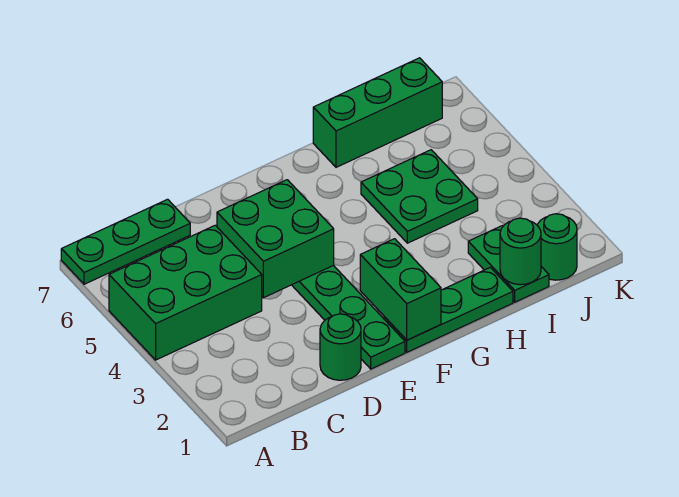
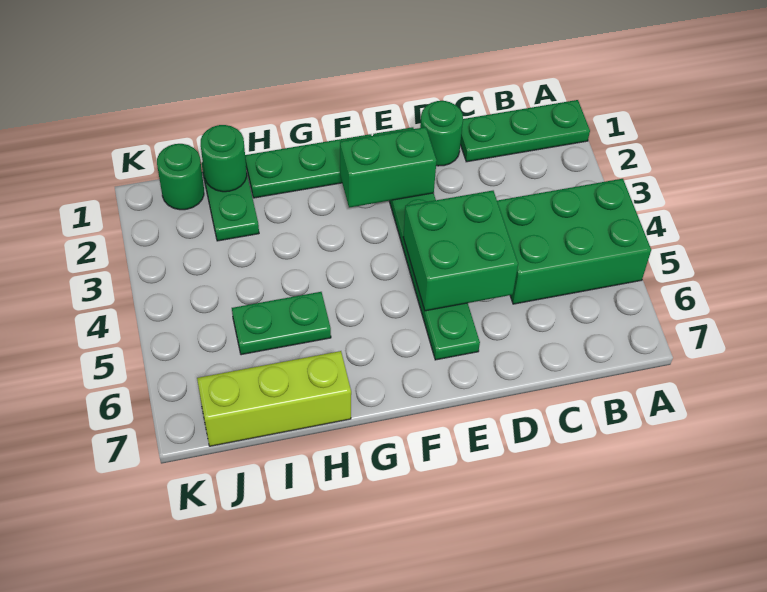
green 1x3 plate [61,199,190,284] -> green 1x3 plate moved to [460,100,590,162]
green 1x2 brick [360,239,441,340] -> green 1x2 brick turned to [340,127,437,208]
green 2x2 plate [361,150,478,243] -> green 1x2 plate [232,292,331,355]
green 1x3 brick [313,58,442,167] -> lime 1x3 brick [197,351,351,446]

